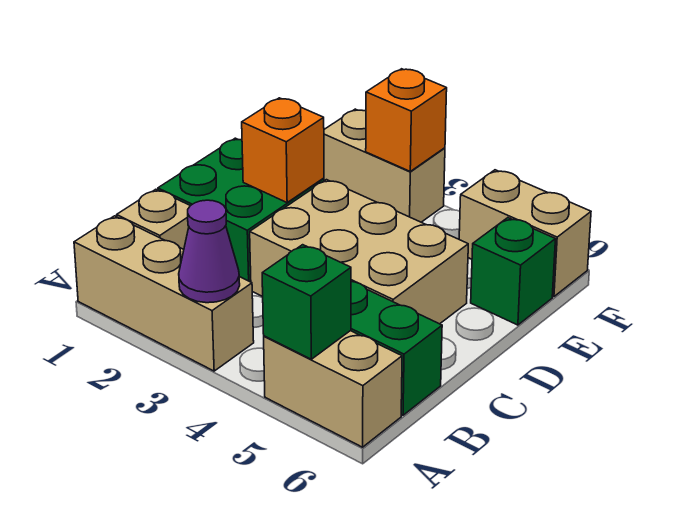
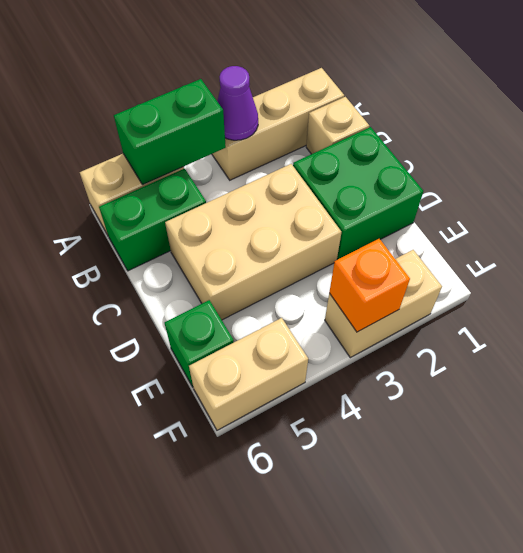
green 1x1 brick [262,245,351,359] -> green 1x2 brick [114,79,226,185]
orange 1x1 brick [242,98,324,202] -> none

